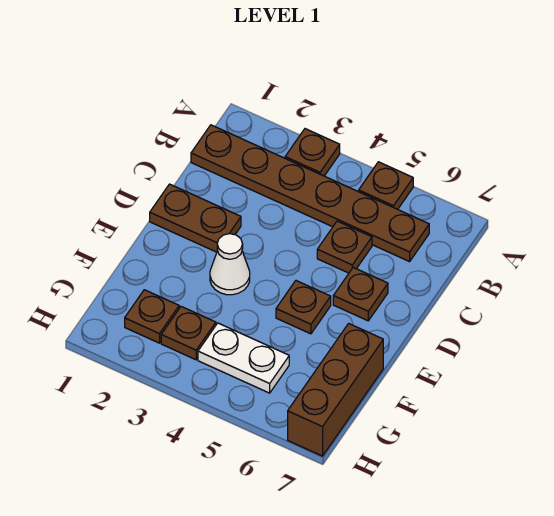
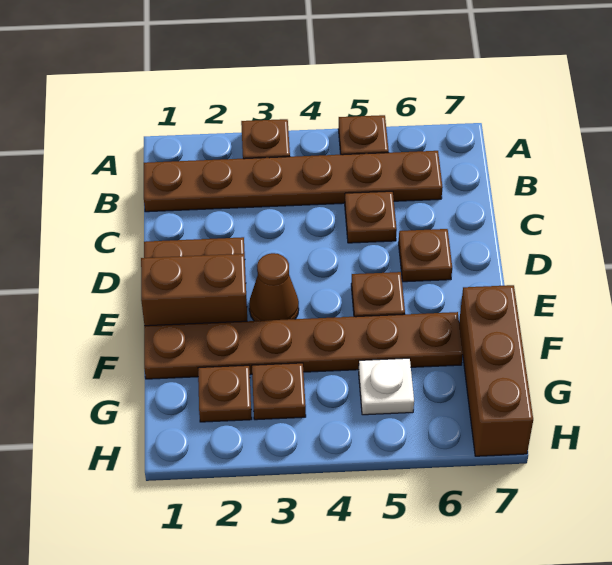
none -> brown 1x2 brick [141,254,247,326]
white 1x1 cone [210,234,250,295] -> brown 1x1 cone [249,253,299,321]
none -> brown 1x6 plate [144,312,463,379]
white 1x2 plate [198,323,289,393] -> white 1x1 plate [359,358,414,415]

